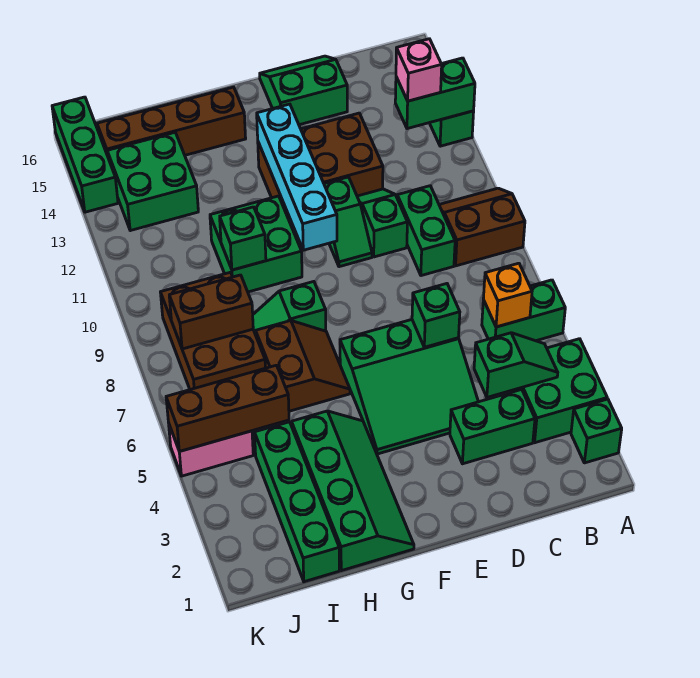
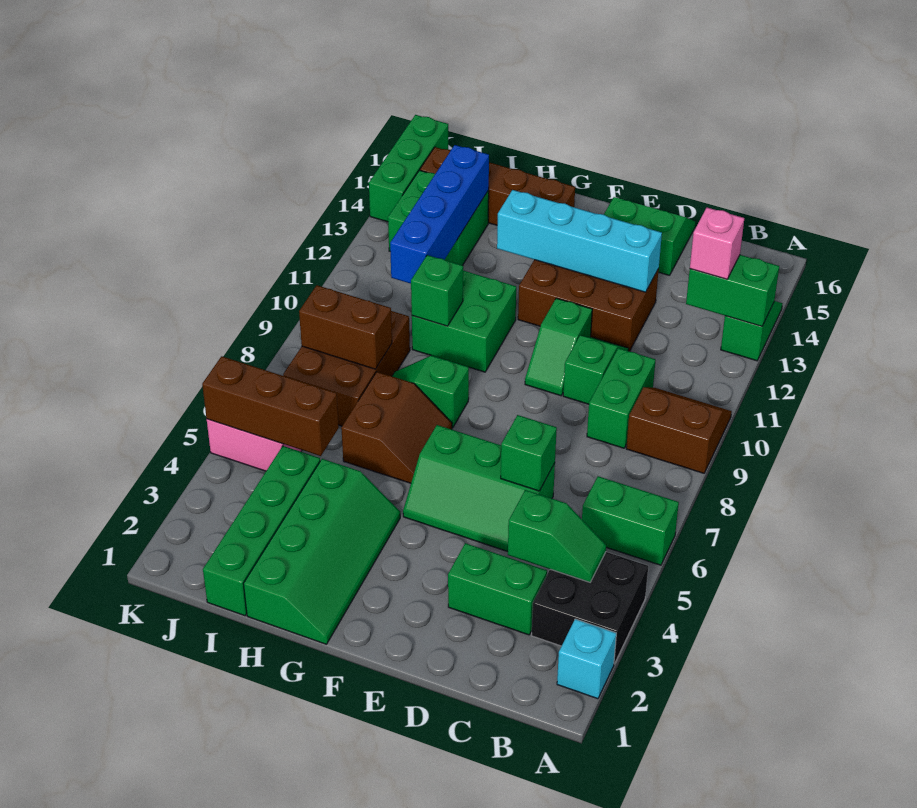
green 1x1 brick [571,399,622,463] -> cyan 1x1 brick [557,619,616,699]
green 2x2 brick [511,339,607,443] -> black 2x2 brick [532,552,648,664]
orange 1x1 brick [483,263,532,327] -> none
green 3x3 slope [340,320,478,454] -> green 2x3 slope [403,425,555,552]
cyan 1x4 brick [257,104,337,250] -> cyan 1x4 brick turned to [497,190,662,292]
none -> blue 1x4 brick [390,145,489,284]

